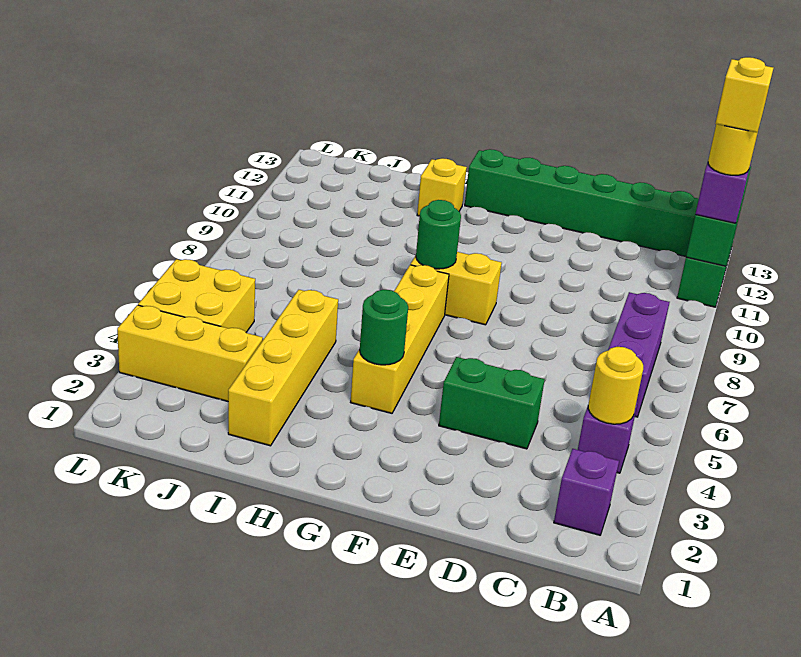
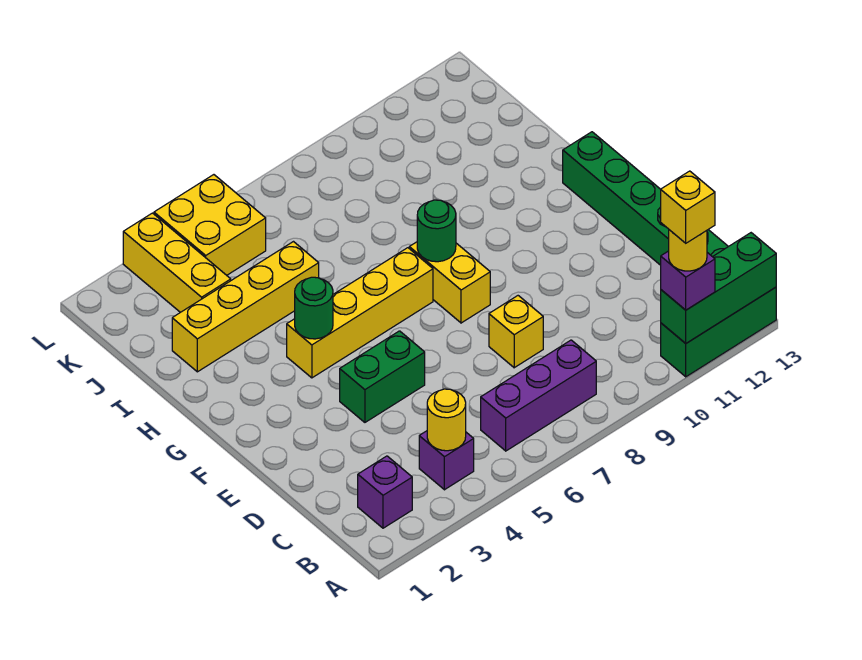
green 1x2 brick [439,357,545,449] -> green 1x2 brick turned to [340,331,425,422]
yellow 1x1 brick [417,158,467,216] -> yellow 1x1 brick moved to [489,296,543,368]

